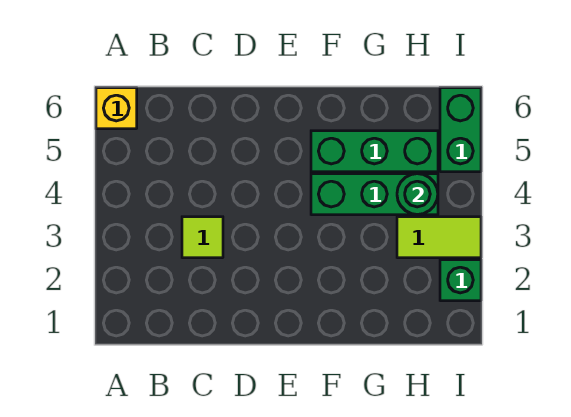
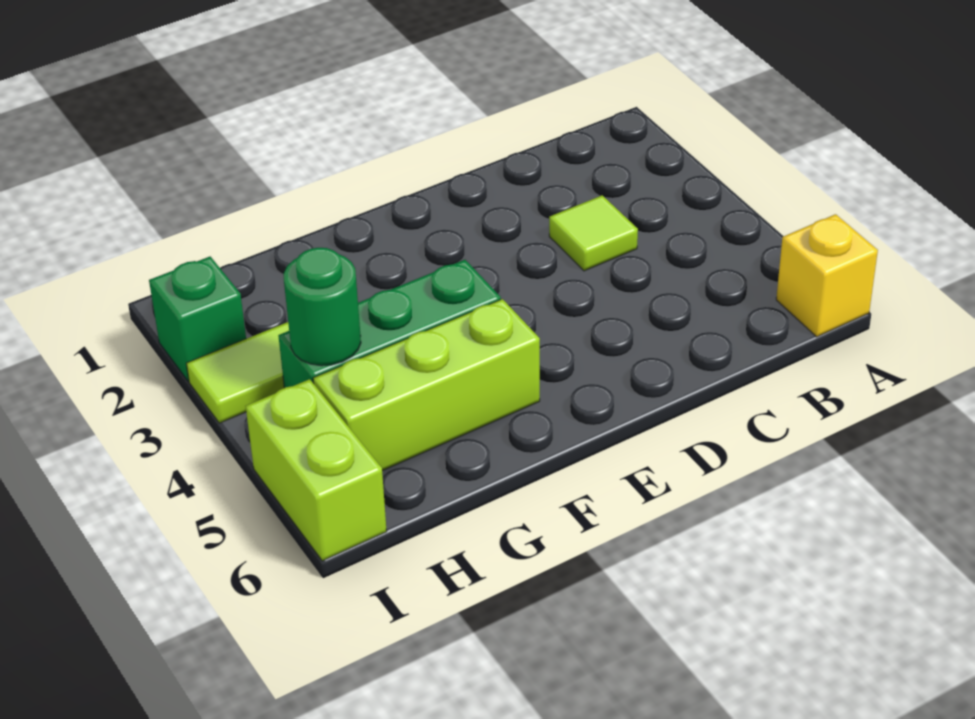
green 1x3 brick [311,131,438,172] -> lime 1x3 brick [313,299,540,471]
green 1x2 brick [440,88,481,172] -> lime 1x2 brick [246,379,387,561]

